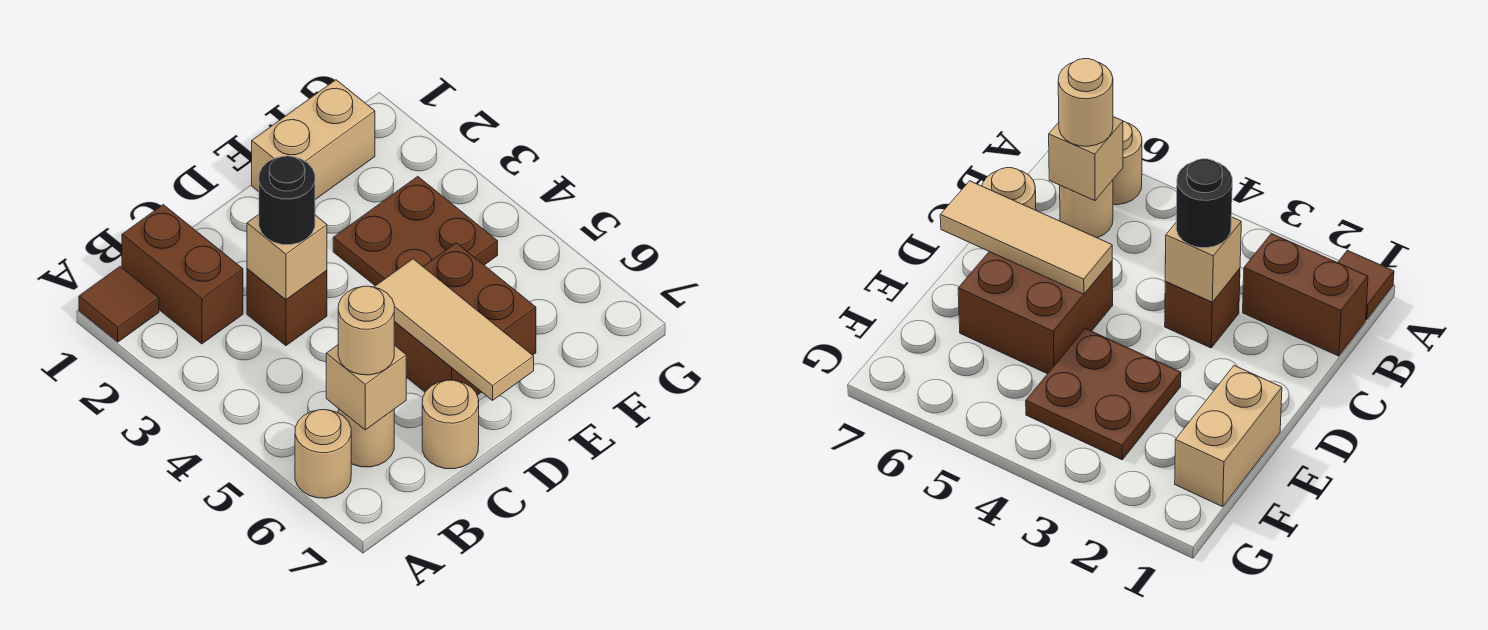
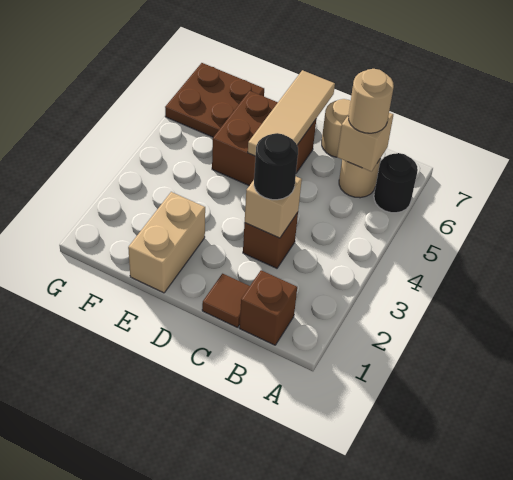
brown 1x1 tile [79,267,159,342] -> brown 1x1 tile moved to [202,274,250,328]
tan 1x1 round brick [295,410,351,498] -> black 1x1 round brick [374,153,418,213]
brown 1x2 brick [122,205,243,344] -> brown 1x1 brick [239,270,297,345]
tan 1x2 brick [252,80,375,200] -> tan 1x2 brick turned to [128,192,205,293]
brown 2x2 plate [333,176,498,286] -> brown 2x2 plate moved to [165,63,264,137]

